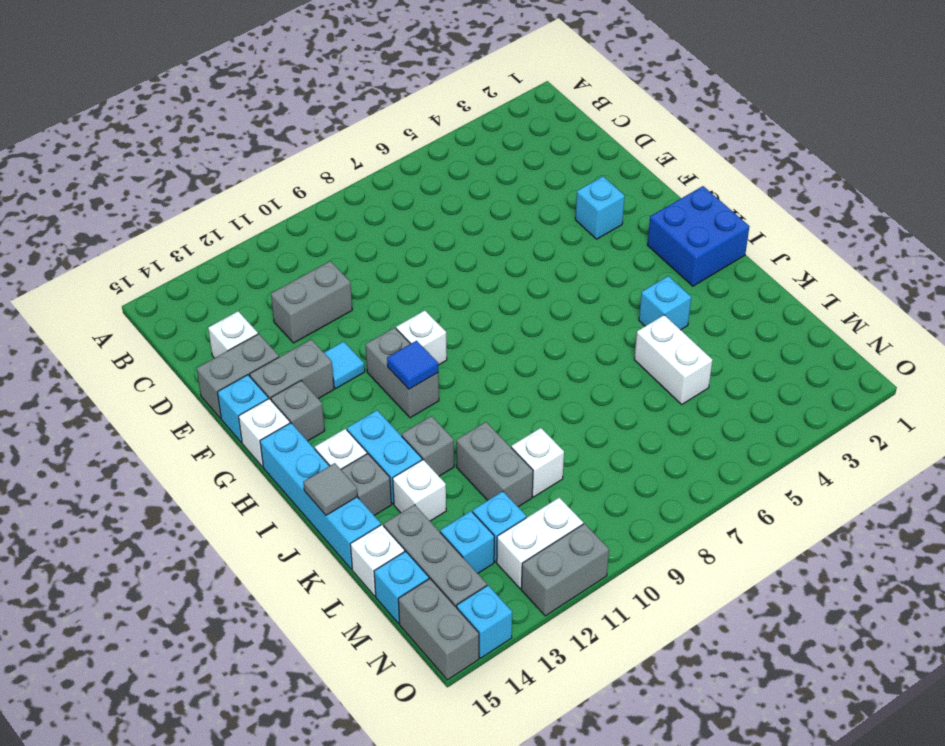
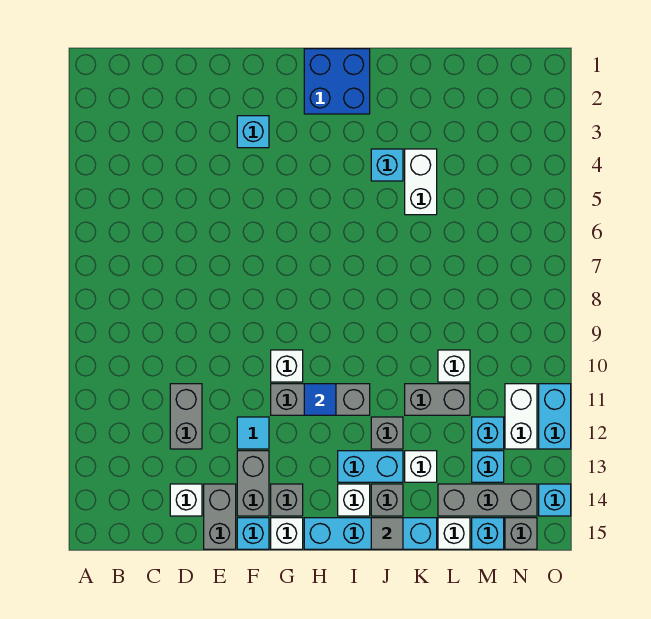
grey 1x2 brick [365,328,439,418] -> grey 1x3 brick [271,384,370,415]
white 1x2 brick [634,315,712,404] -> white 1x2 brick turned to [405,149,437,215]
grey 1x2 brick [398,579,479,680] -> grey 1x1 brick [505,518,537,549]
grey 1x2 brick [521,524,609,616] -> cyan 1x2 brick [539,384,571,449]

